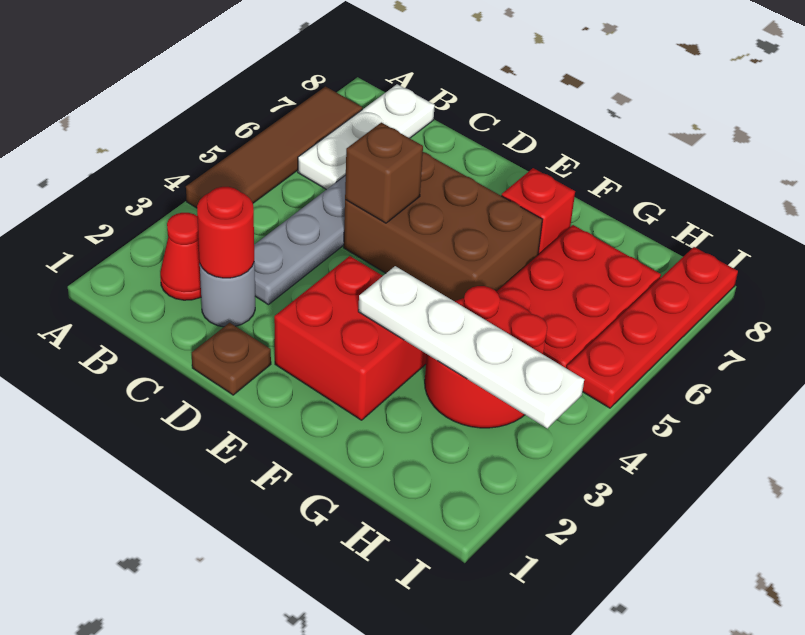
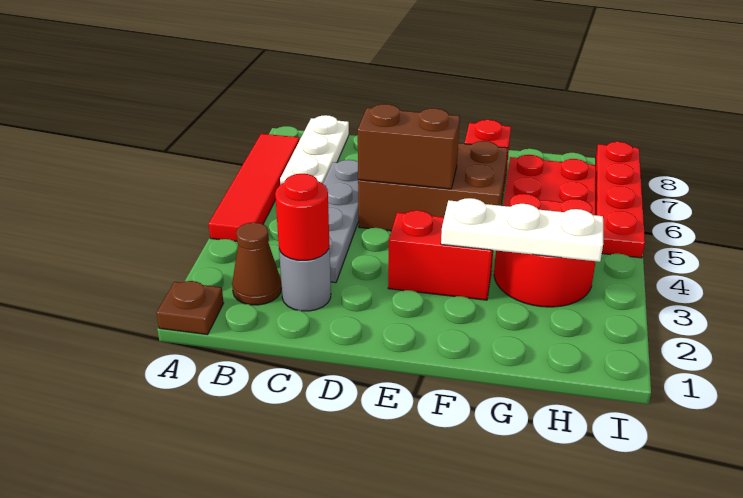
brown 1x4 tile [186,87,362,208] -> red 1x4 tile [209,134,299,241]
red 1x1 cone [160,213,201,300] -> brown 1x1 cone [232,222,282,305]
brown 1x1 plate [192,323,271,395] -> brown 1x1 plate moved to [157,281,223,335]
brown 1x1 brick [345,123,423,223] -> brown 1x2 brick [358,104,460,189]
red 2x2 brick [274,256,427,420] -> red 1x2 brick [388,210,493,300]
white 1x4 plate [358,266,584,428] -> white 1x3 plate [441,198,603,262]

